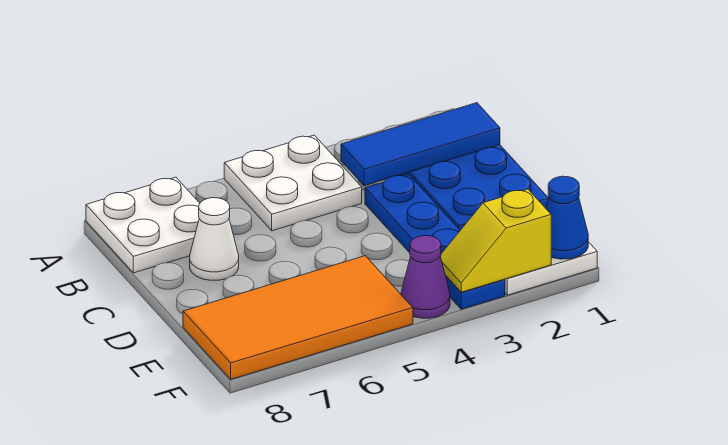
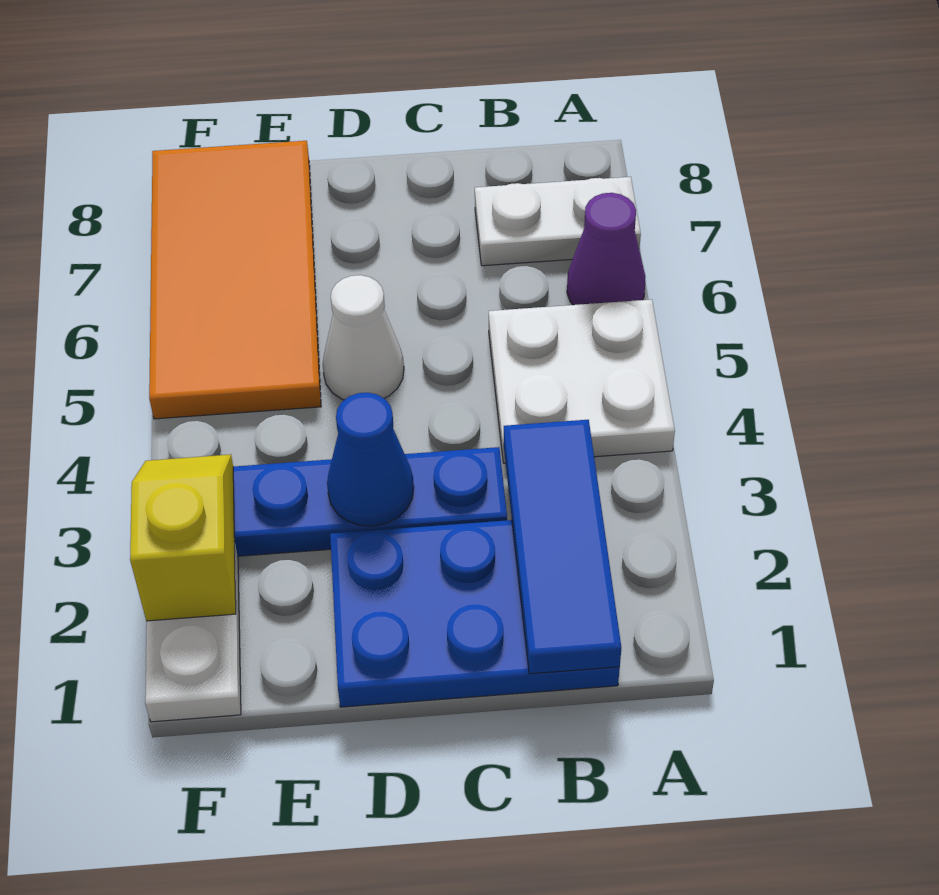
white 2x2 plate [86,177,200,273] -> white 1x2 plate [475,177,641,266]
white 1x1 cone [190,198,239,280] -> white 1x1 cone moved to [323,275,404,400]
blue 1x1 cone [546,176,588,259] -> blue 1x1 cone moved to [327,393,414,526]
purple 1x1 cone [401,236,450,318] -> purple 1x1 cone moved to [567,193,646,305]

